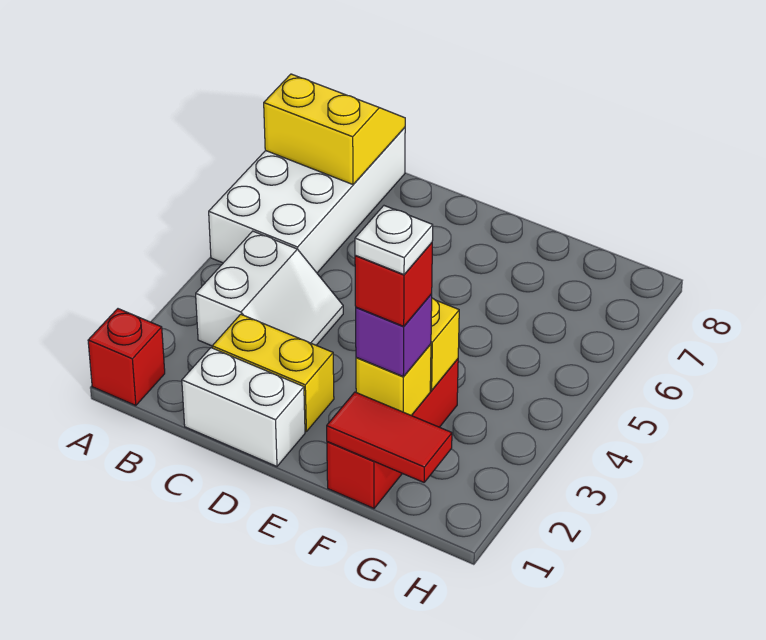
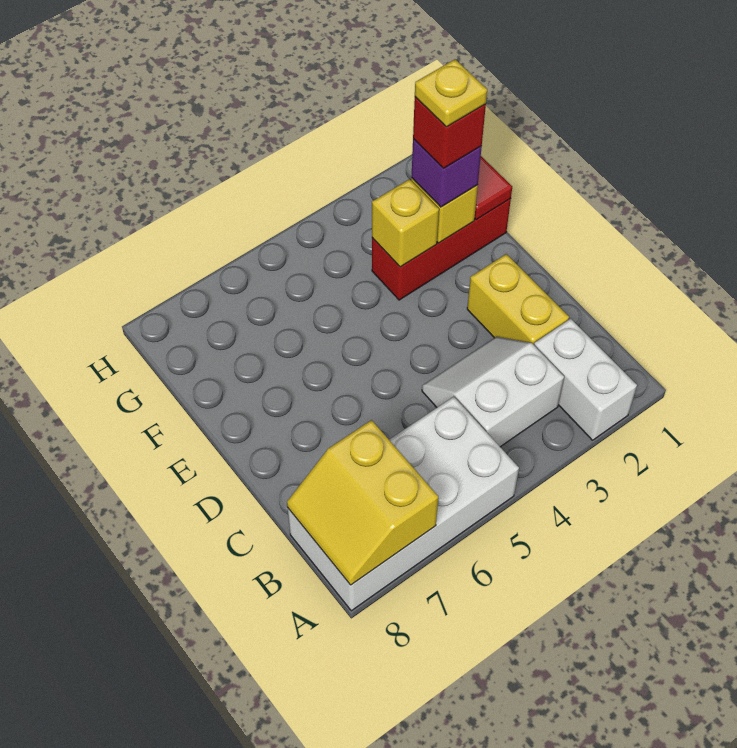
red 1x1 brick [88,309,165,406] -> none
white 1x2 brick [182,348,305,466] -> white 1x2 brick moved to [534,319,637,440]
white 1x1 plate [355,206,433,275] -> yellow 1x1 plate [415,59,487,127]

